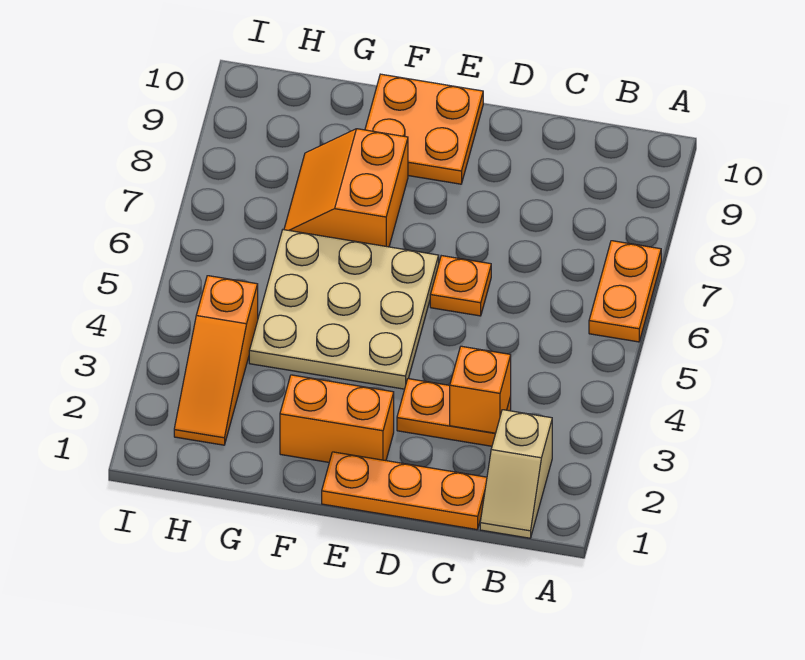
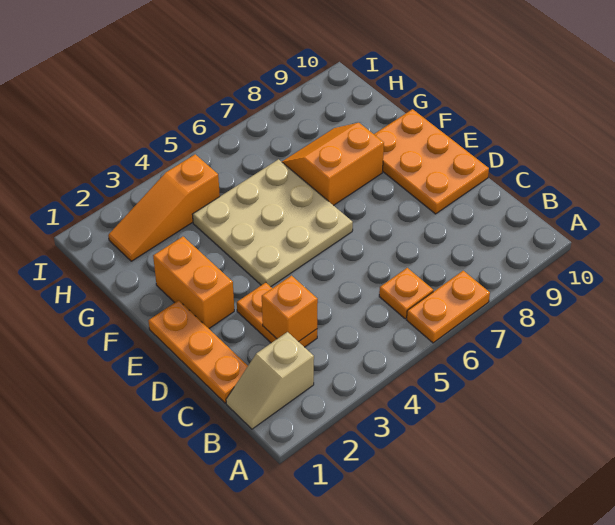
orange 1x1 plate [430,256,491,316] -> orange 1x1 plate moved to [379,268,433,319]
orange 2x2 plate [365,74,483,184] -> orange 2x3 plate [374,109,489,214]

